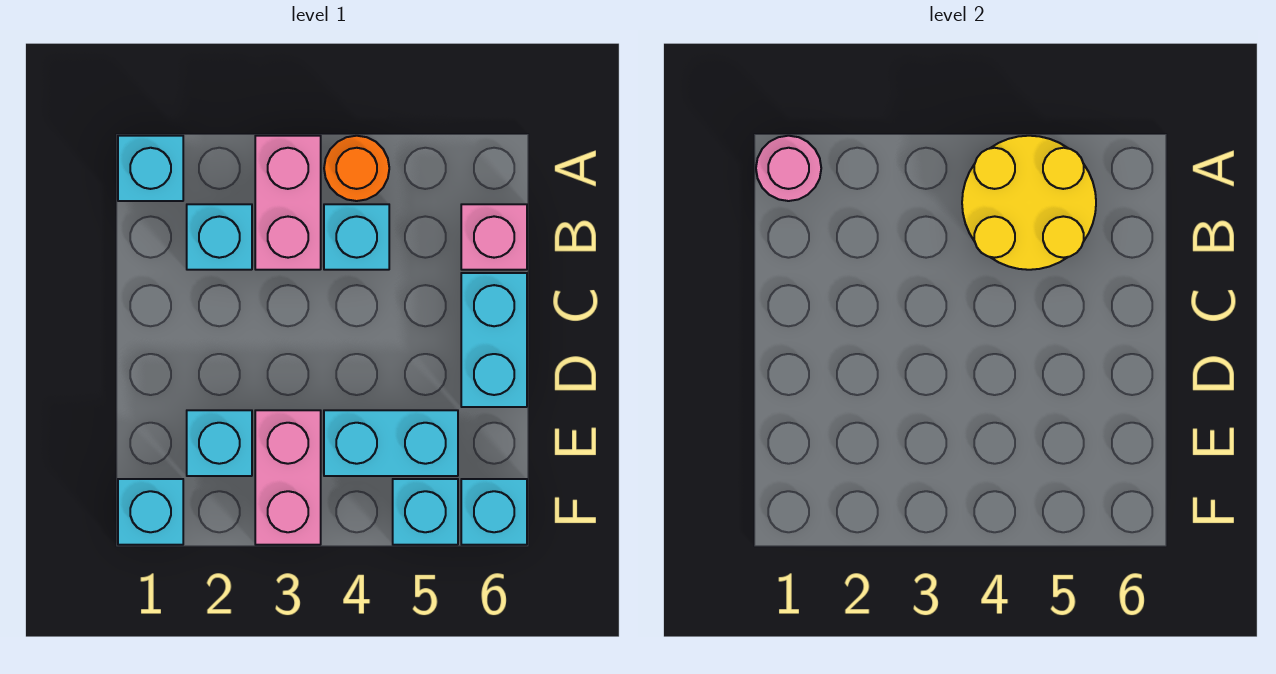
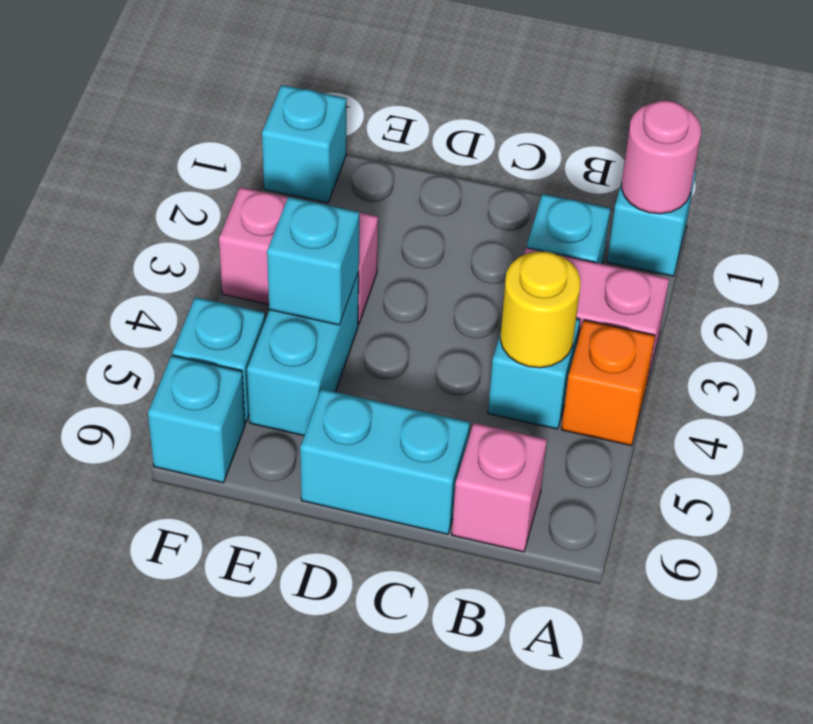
orange 1x1 round brick [324,136,389,201] -> orange 1x1 brick [561,320,655,446]
yellow 2x2 round brick [962,136,1096,270] -> yellow 1x1 round brick [500,252,581,368]
cyan 1x1 brick [187,410,252,476] -> cyan 1x1 brick moved to [267,197,359,325]

